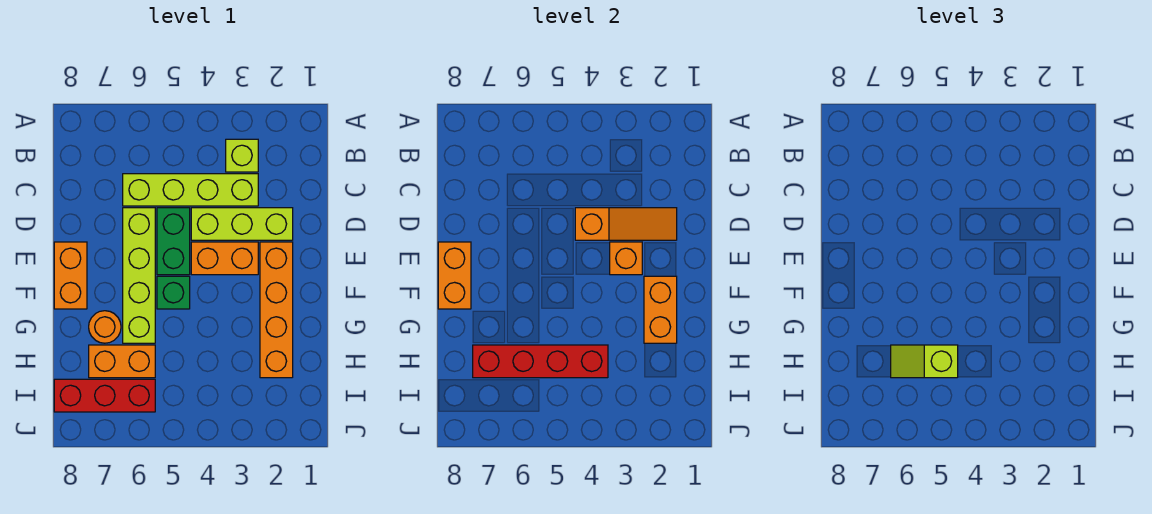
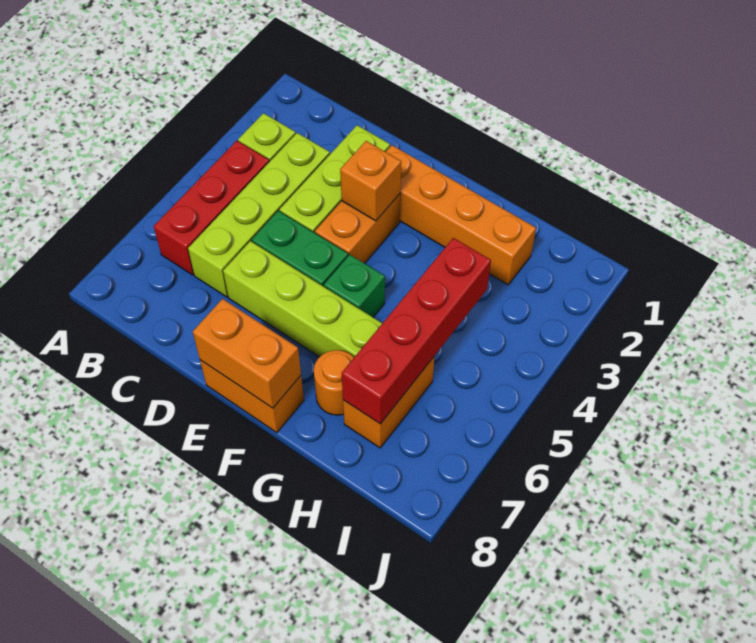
orange 1x3 slope [575,208,677,240] -> none
orange 1x2 brick [644,276,677,343] -> none
lime 1x2 slope [891,345,958,378] -> none
red 1x3 brick [54,379,155,412] -> red 1x3 brick moved to [154,141,269,275]

